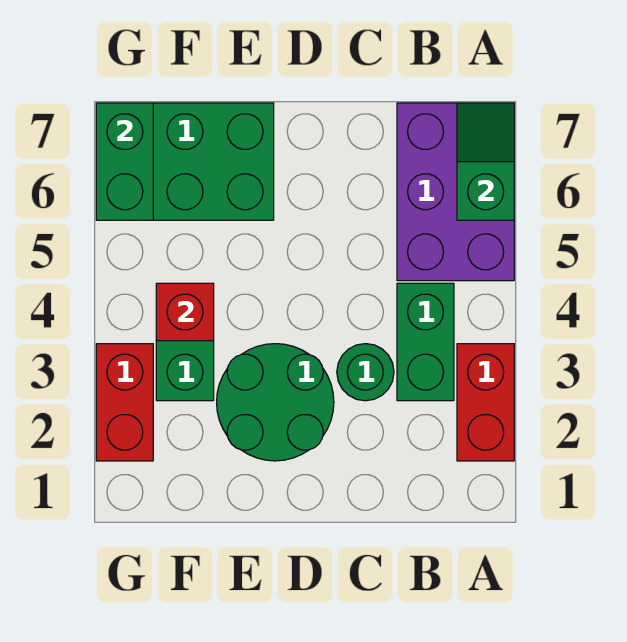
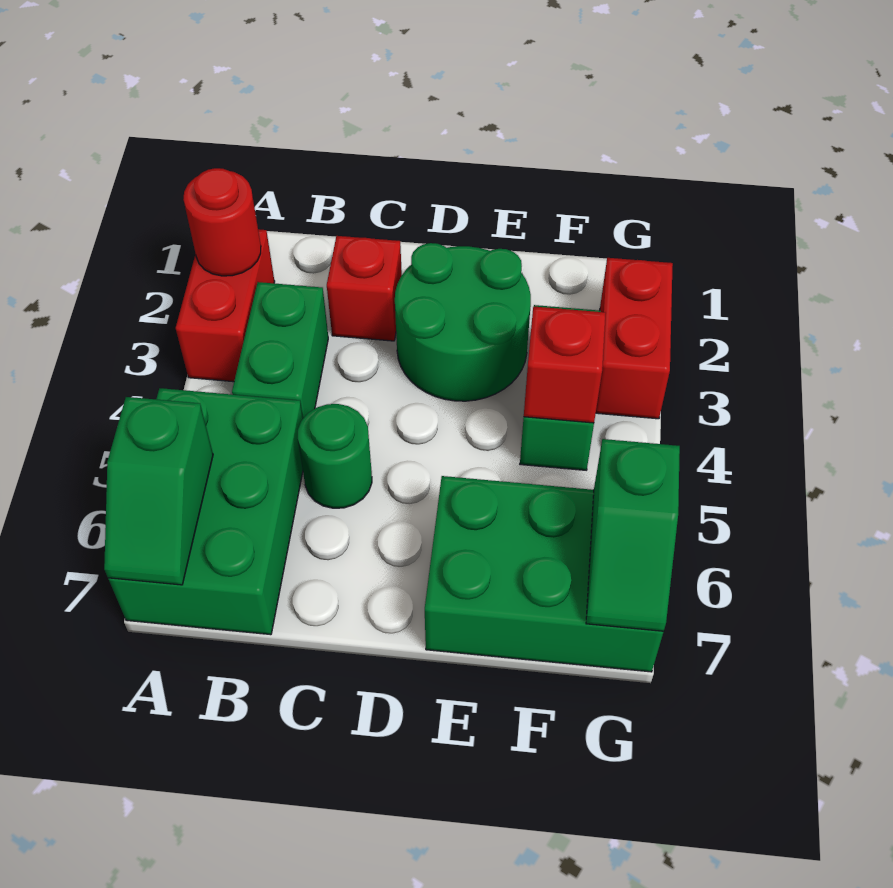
none -> red 1x1 round brick [183,168,261,276]
purple 2x3 brick [397,103,514,281] -> green 2x3 brick [108,388,303,635]
none -> red 1x1 brick [327,236,402,341]
green 1x1 round brick [337,344,394,401] -> green 1x1 round brick moved to [298,404,372,508]
green 1x2 brick [96,103,153,220] -> green 1x2 slope [586,439,680,631]

